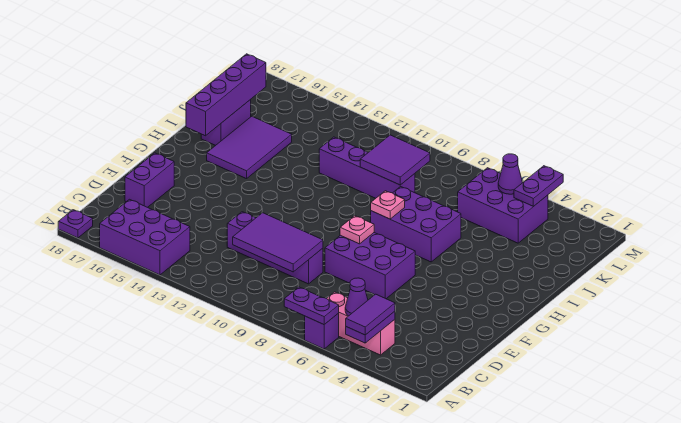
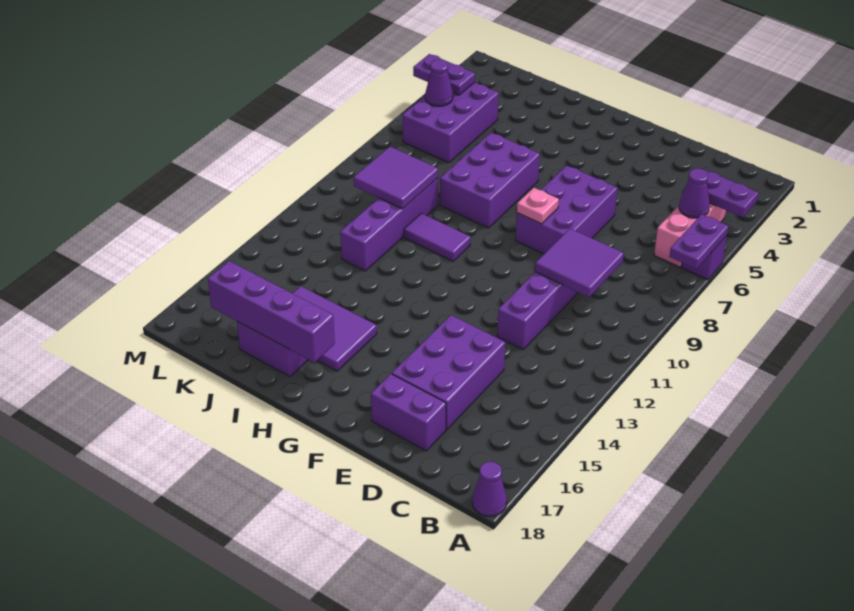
purple 1x2 tile [346,294,395,335] -> purple 1x2 tile moved to [404,213,471,261]
purple 2x3 brick [100,199,190,275] -> purple 2x3 brick moved to [392,315,505,430]
purple 1x1 plate [58,210,93,238] -> purple 1x1 cone [472,462,507,517]
purple 2x3 tile [233,213,323,272] -> purple 2x2 tile [535,229,624,297]
pink 1x1 plate [371,191,405,219] -> none

